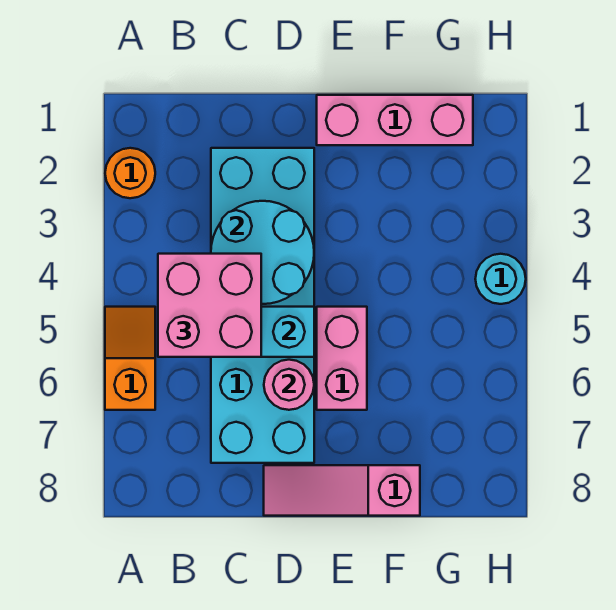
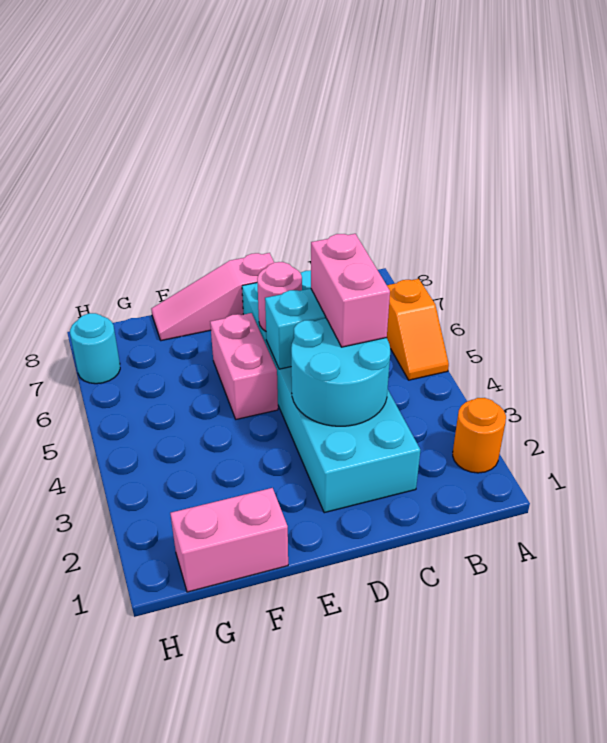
pink 2x2 brick [158,254,261,357] -> pink 1x2 brick [311,234,390,347]
pink 1x3 slope [264,465,420,516] -> pink 1x3 slope turned to [151,253,274,341]
pink 1x3 brick [317,95,473,145] -> pink 1x2 brick [170,488,288,592]
cyan 1x1 round brick [475,254,526,304] -> cyan 1x1 round brick moved to [70,313,120,384]

